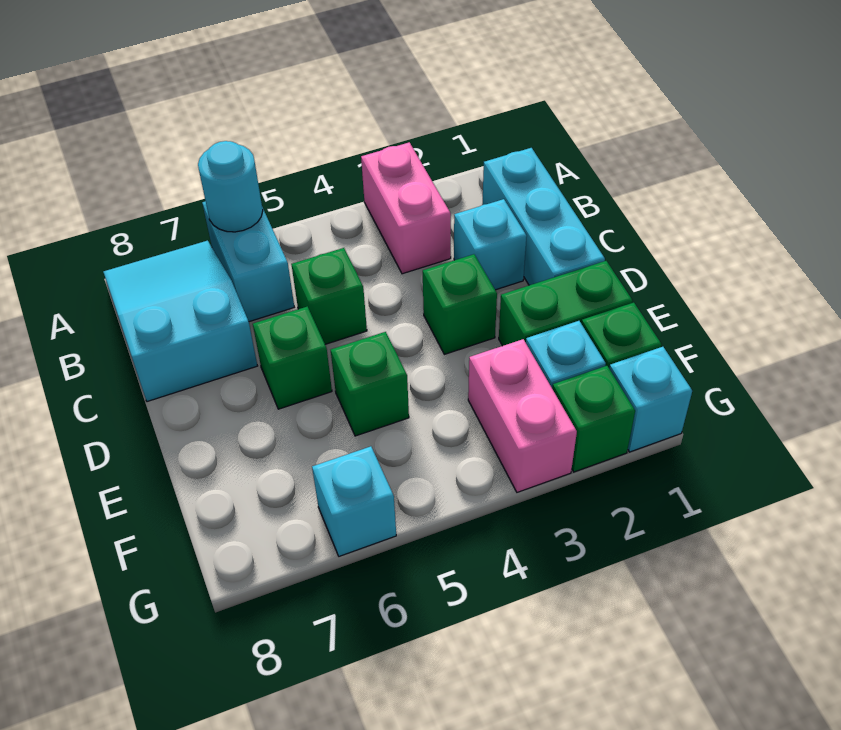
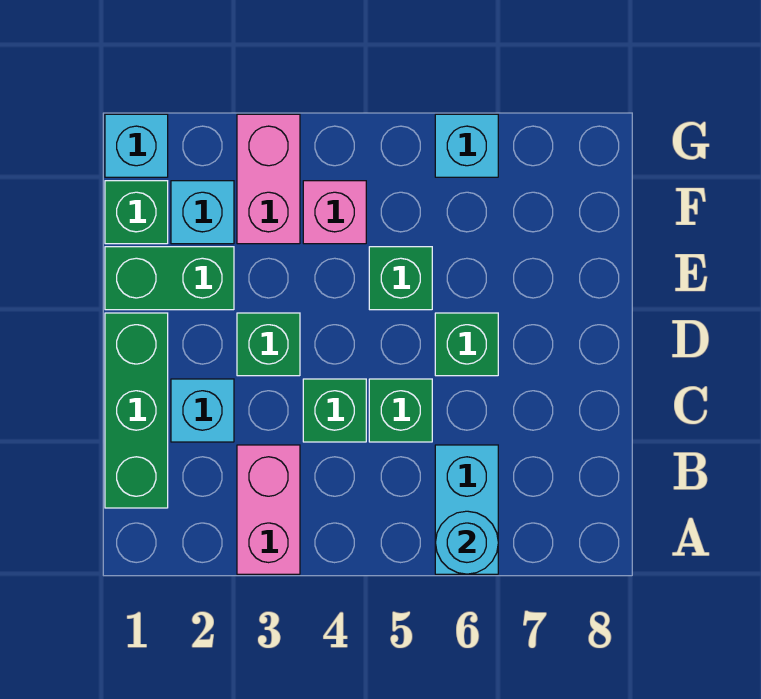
cyan 2x3 slope [104,241,257,402] -> none
cyan 1x3 brick [482,148,605,285] -> green 1x3 brick [105,313,168,508]
none -> pink 1x1 brick [303,181,366,244]
green 1x1 brick [552,366,635,472] -> green 1x1 brick moved to [303,379,366,442]

